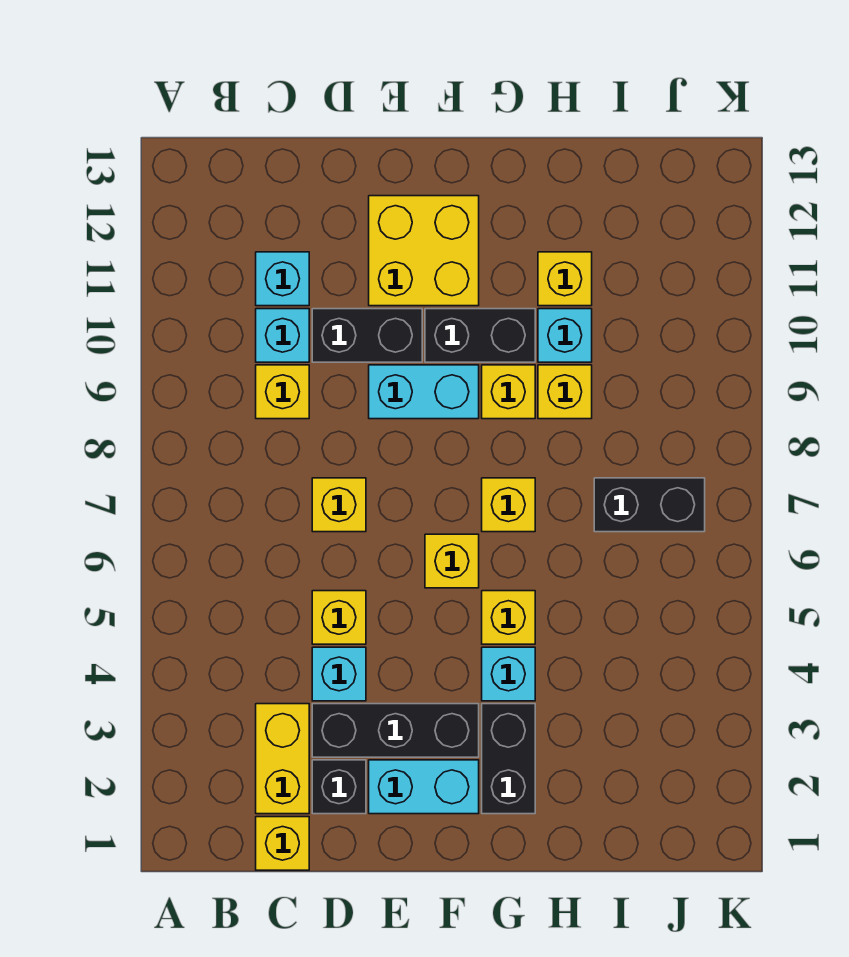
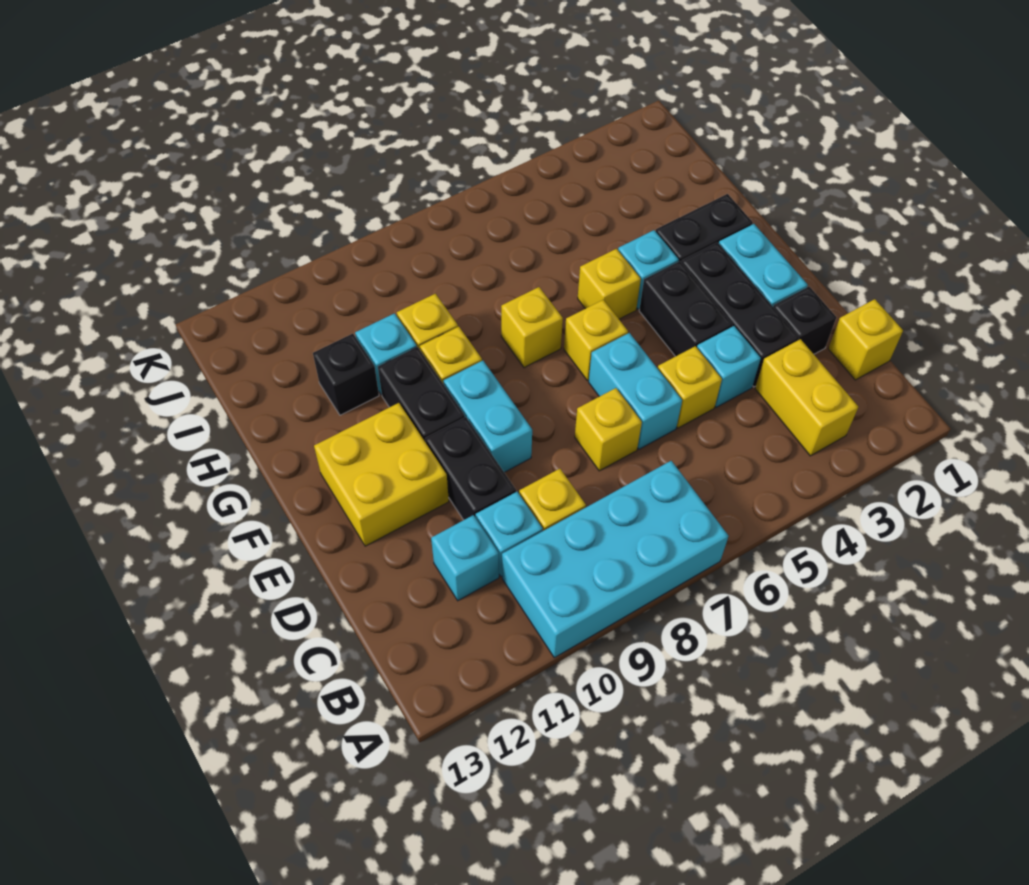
none -> cyan 2x4 brick [502,461,728,658]
yellow 1x2 brick [256,704,309,814] -> yellow 1x2 brick turned to [755,339,858,456]
none -> cyan 1x2 brick [589,333,682,449]
yellow 1x1 brick [538,252,592,306] -> black 1x1 brick [313,334,379,415]
black 1x2 brick [594,478,705,532] -> black 1x2 brick moved to [639,261,733,357]

